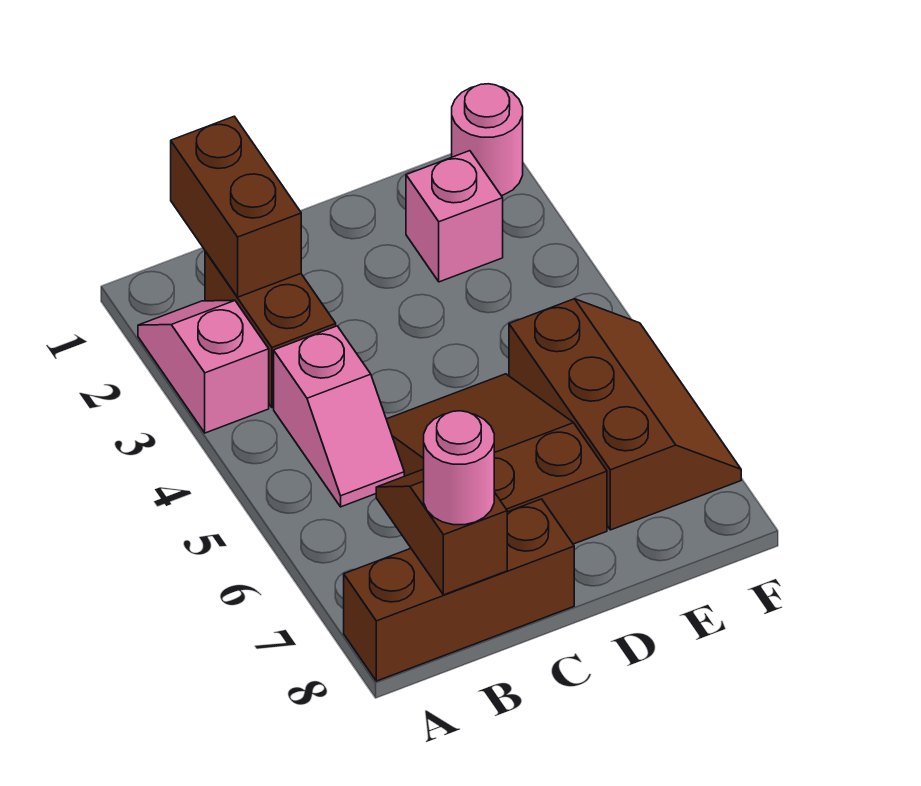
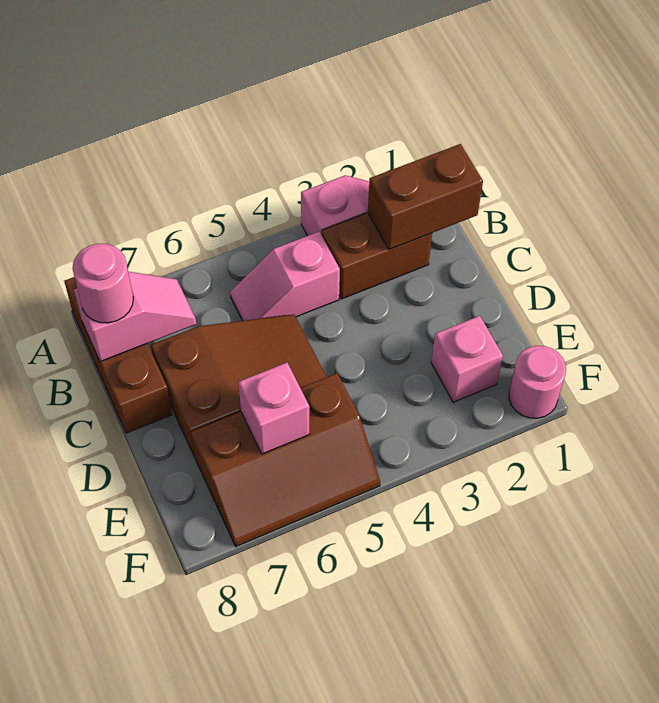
brown 1x2 slope [376,469,507,595] -> pink 1x2 slope [74,272,196,362]
none -> pink 1x1 brick [238,363,309,454]

